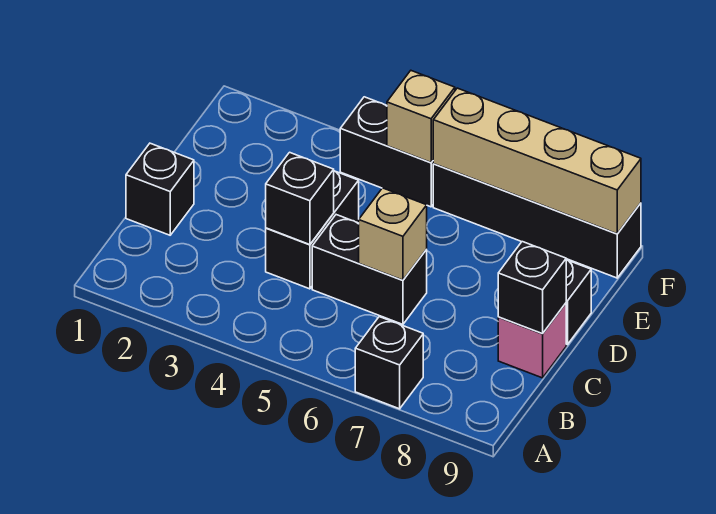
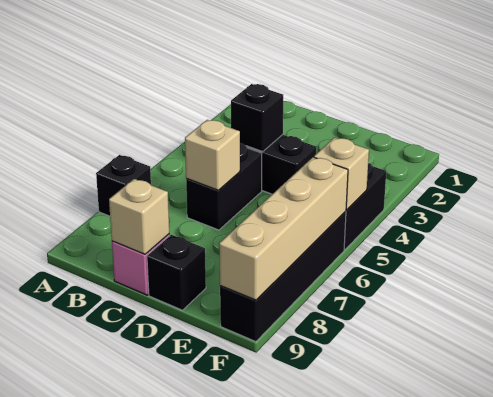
black 1x1 brick [126,143,194,235] -> none
black 1x1 brick [498,242,566,334] -> tan 1x1 brick [109,179,169,254]

